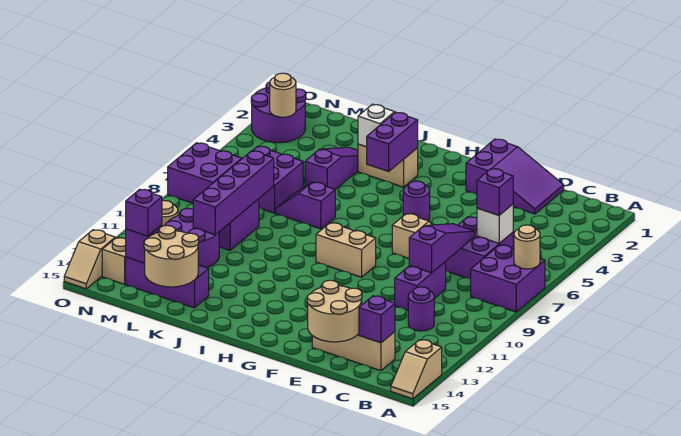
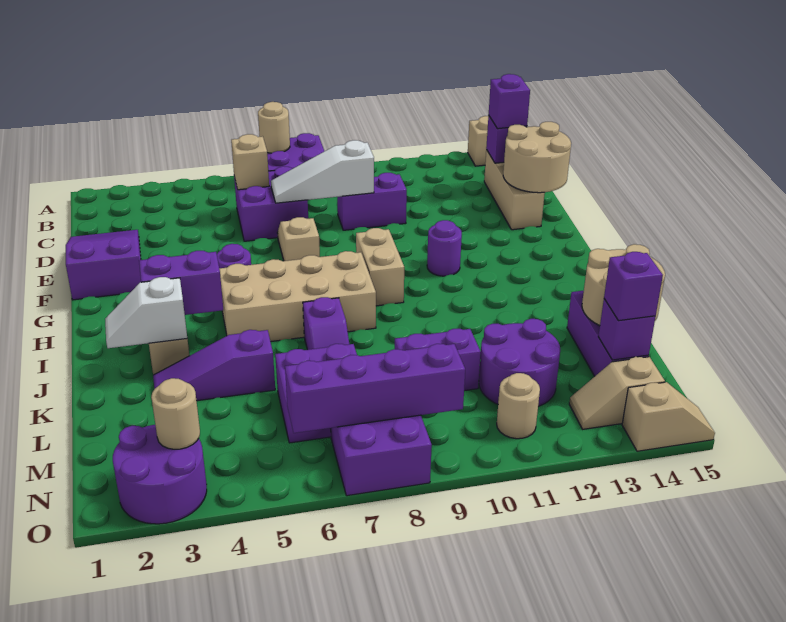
white 1x1 brick [477,204,513,243] -> tan 1x1 brick [231,134,269,190]
purple 1x1 brick [477,169,513,215] -> purple 1x1 brick moved to [489,74,530,129]
purple 1x1 round brick [408,287,434,331] -> purple 1x1 round brick moved to [427,220,462,276]
purple 1x3 slope [409,224,475,273] -> white 1x3 slope [271,140,374,203]
none -> tan 2x4 brick [219,251,376,342]
purple 1x4 brick [193,151,274,235] -> purple 1x4 brick moved to [285,344,465,433]

